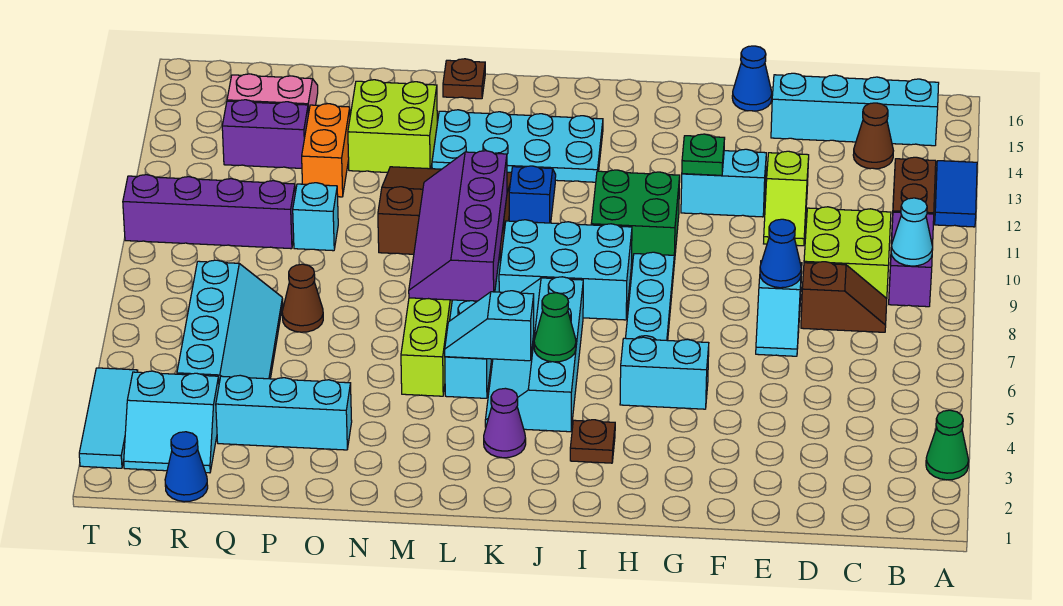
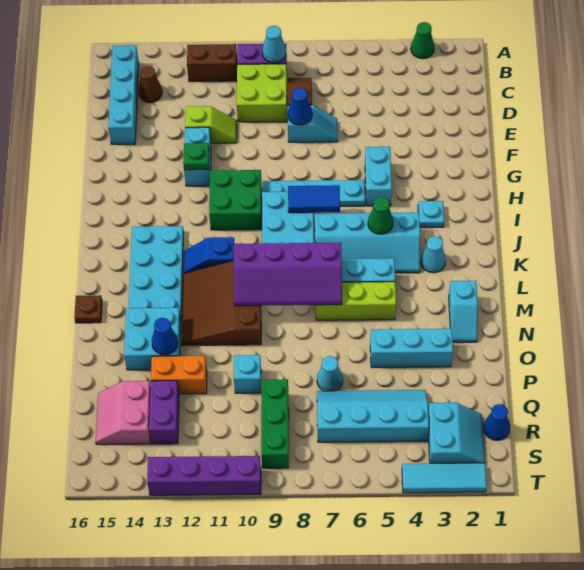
blue 1x2 tile [935,161,977,227] -> blue 1x2 tile moved to [288,185,340,213]
blue 1x1 cone [732,46,772,111] -> blue 1x1 cone moved to [152,318,178,355]
brown 1x1 plate [570,420,615,463] -> cyan 1x1 plate [418,201,444,228]
purple 1x1 cone [484,388,526,458] -> cyan 1x1 cone [420,236,446,273]
cyan 1x2 slope [445,291,534,361] -> cyan 1x2 slope moved to [449,281,478,343]
lime 2x2 brick [348,80,437,173] -> cyan 2x2 brick [124,308,181,370]
cyan 1x3 brick [216,375,352,450] -> cyan 1x3 brick turned to [370,329,453,368]
brown 1x1 cone [282,264,323,332] -> cyan 1x1 cone [317,356,343,391]
none -> green 1x3 brick [261,379,289,468]
purple 1x4 brick [123,175,295,249] -> purple 1x4 brick turned to [147,456,261,495]

